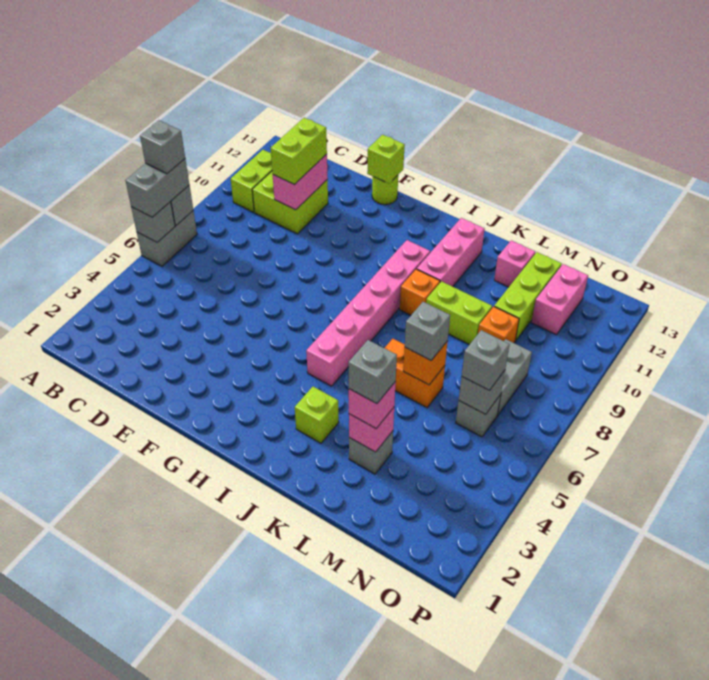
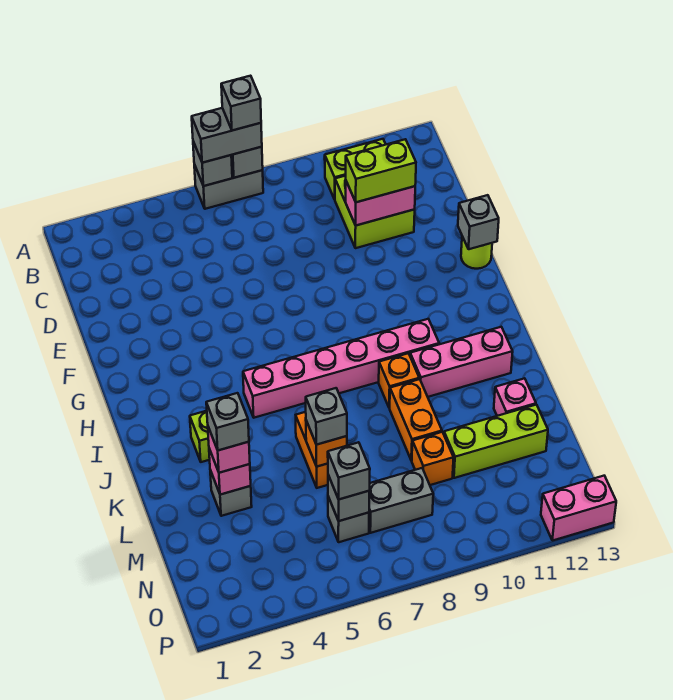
lime 1x1 brick [367,135,405,183] -> grey 1x1 brick [458,195,499,249]
lime 1x2 brick [426,281,492,345] -> orange 1x2 brick [390,379,442,461]
pink 1x2 brick [531,264,588,335] -> pink 1x2 brick moved to [541,476,616,541]

